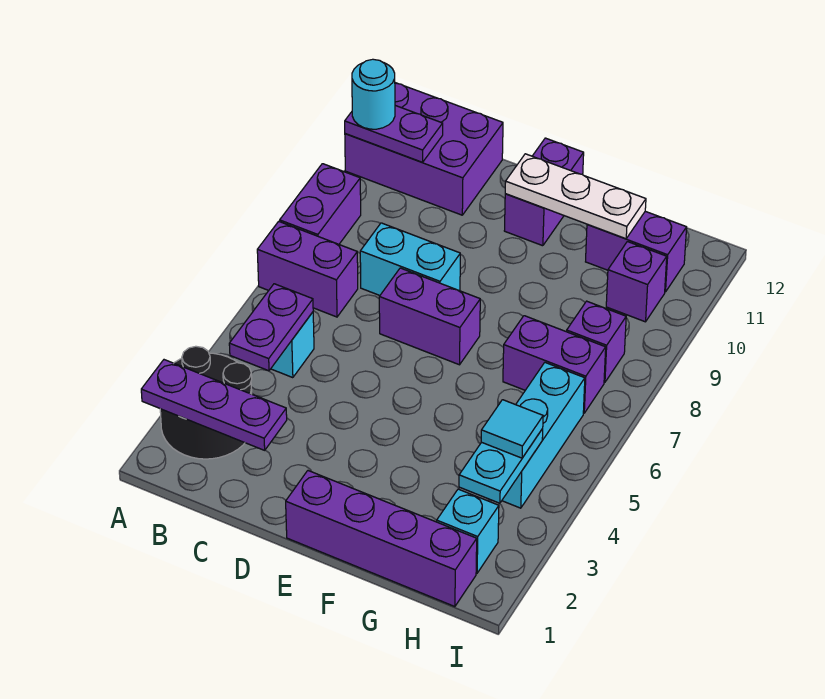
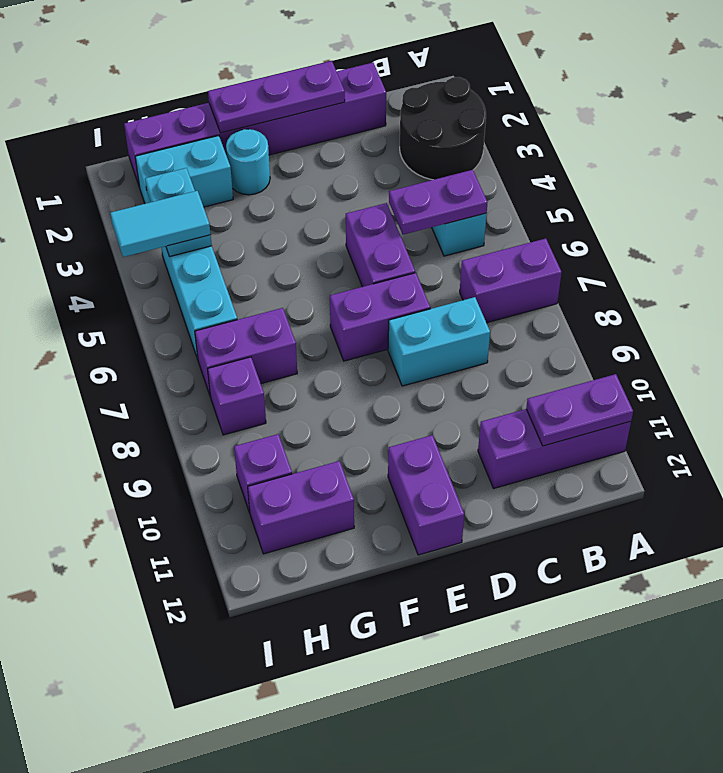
purple 1x3 plate [141,360,287,450] -> purple 1x3 plate moved to [208,61,345,133]
purple 1x2 brick [280,164,361,244] -> purple 1x2 brick moved to [346,203,415,287]
purple 2x3 brick [345,83,503,215] -> purple 1x3 brick [478,409,631,488]
cyan 1x1 round brick [352,59,395,129] -> cyan 1x1 round brick moved to [226,129,270,195]
purple 1x2 plate [229,284,313,371] -> purple 1x2 plate turned to [389,170,488,235]
purple 1x4 brick [286,471,477,607] -> purple 1x6 brick [124,63,386,185]
white 1x3 plate [505,154,646,239] -> none
cyan 1x1 brick [437,489,499,573] -> cyan 1x2 brick [135,136,233,207]
cyan 1x1 tile [481,400,543,458] -> cyan 1x2 tile [110,191,211,257]

